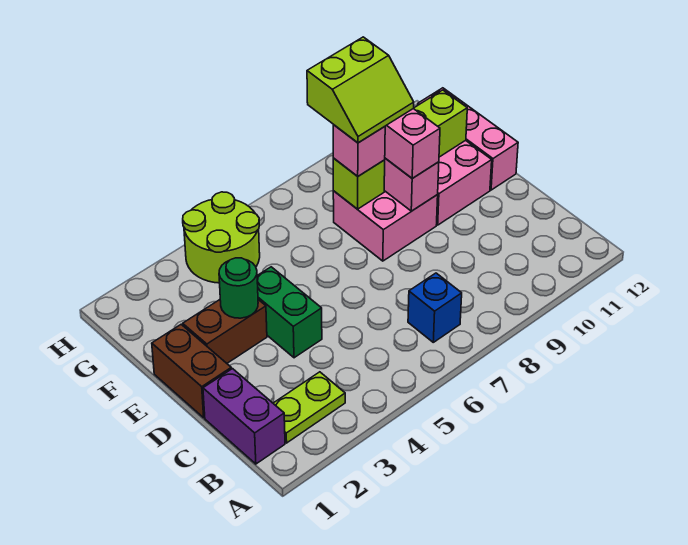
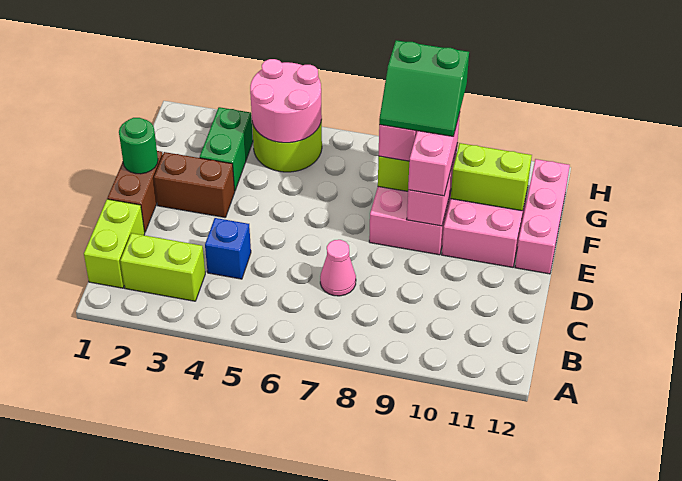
purple 1x2 brick [203,369,285,464] -> lime 1x2 brick [84,199,145,288]
lime 1x2 plate [273,372,345,443] -> lime 1x2 brick [120,233,205,301]
blue 1x1 brick [408,273,462,342] -> blue 1x1 brick moved to [205,218,251,279]
none -> pink 1x1 cone [320,240,356,296]
green 1x2 brick [257,267,322,358] -> green 1x2 brick moved to [200,107,253,190]
green 1x1 round brick [219,258,258,318] -> green 1x1 round brick moved to [119,118,158,174]
lime 2x2 slope [307,37,414,143] -> green 2x2 slope [379,40,469,136]
none -> pink 2x2 round brick [250,59,322,143]

